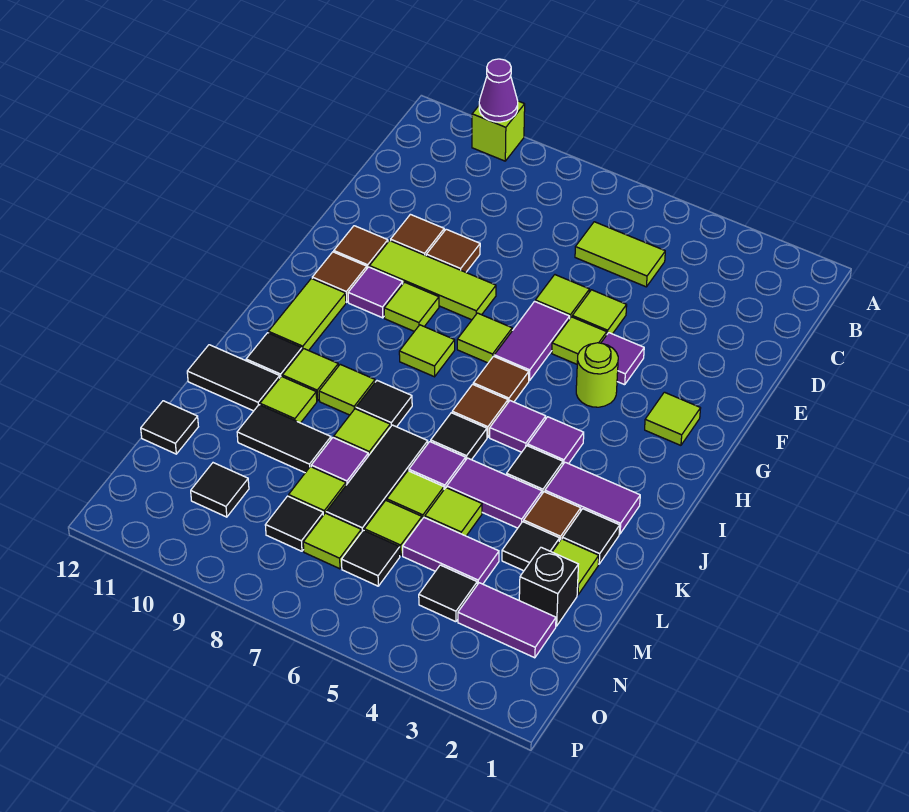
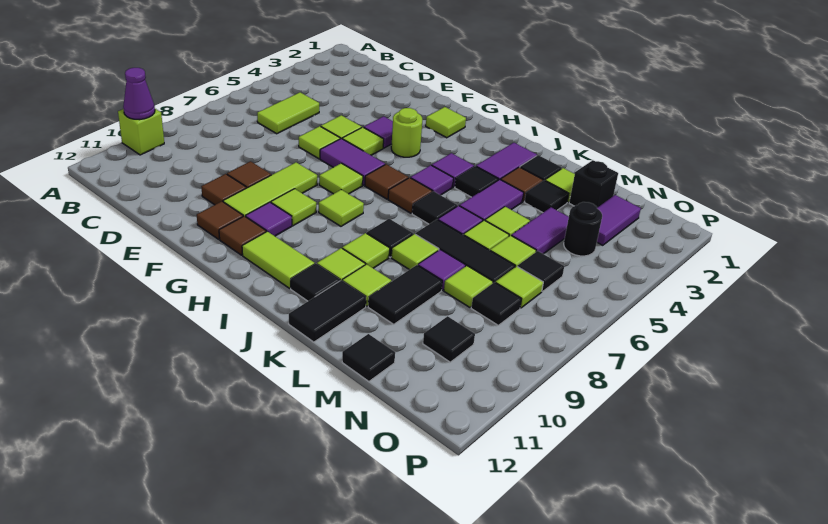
black 1x1 tile [419,565,477,622] -> black 1x1 round brick [564,202,602,256]

